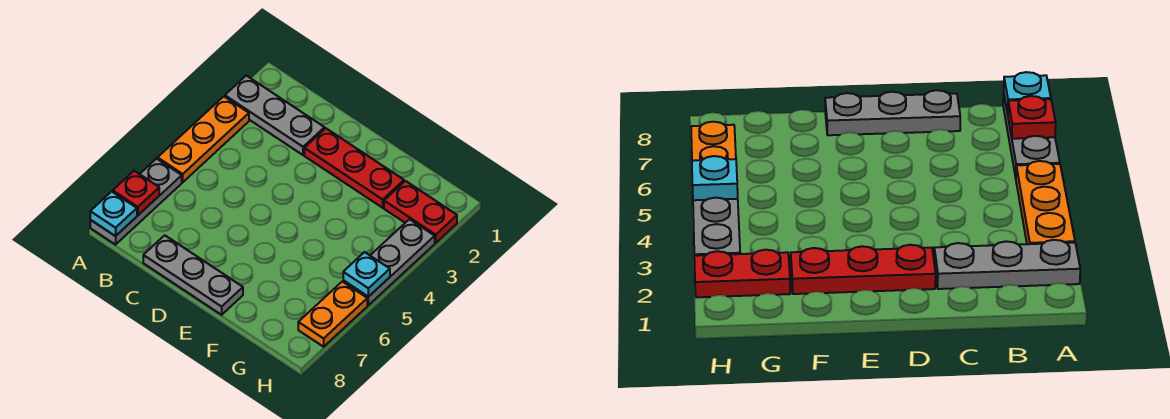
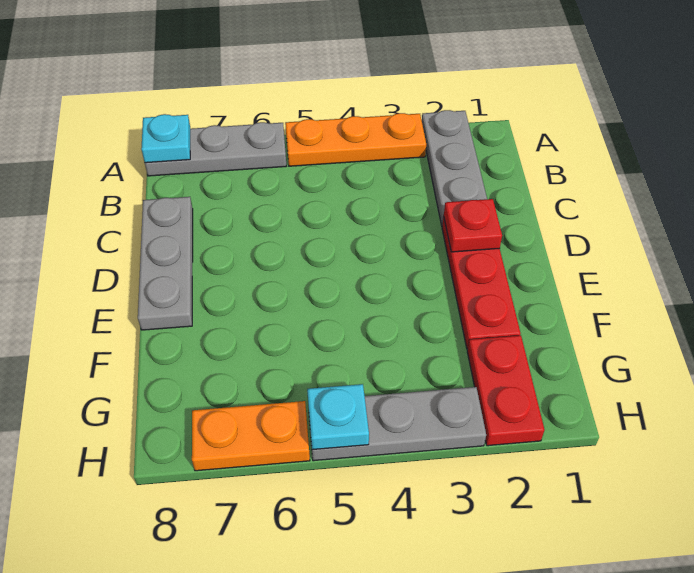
red 1x1 plate [113,171,159,215] -> red 1x1 plate moved to [444,199,502,252]

